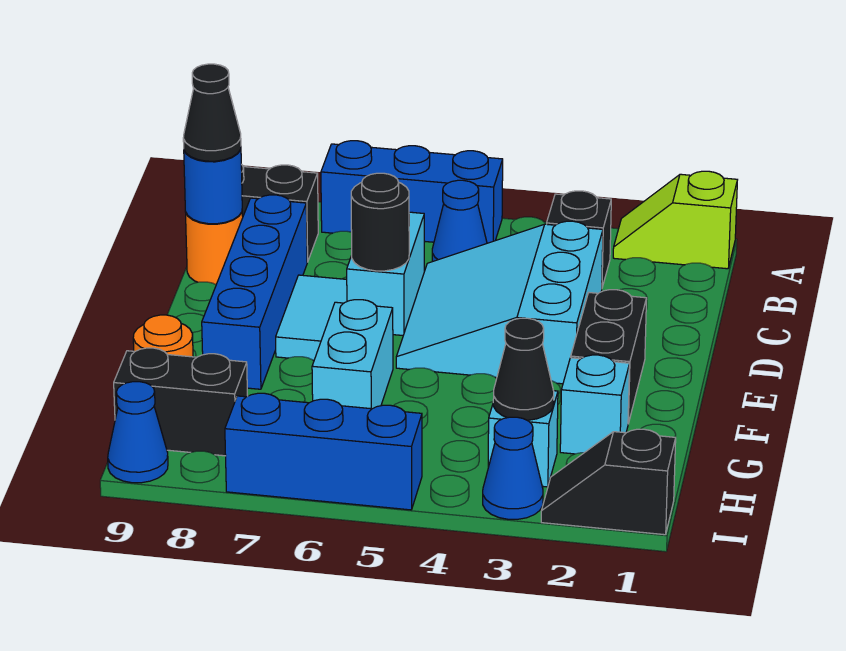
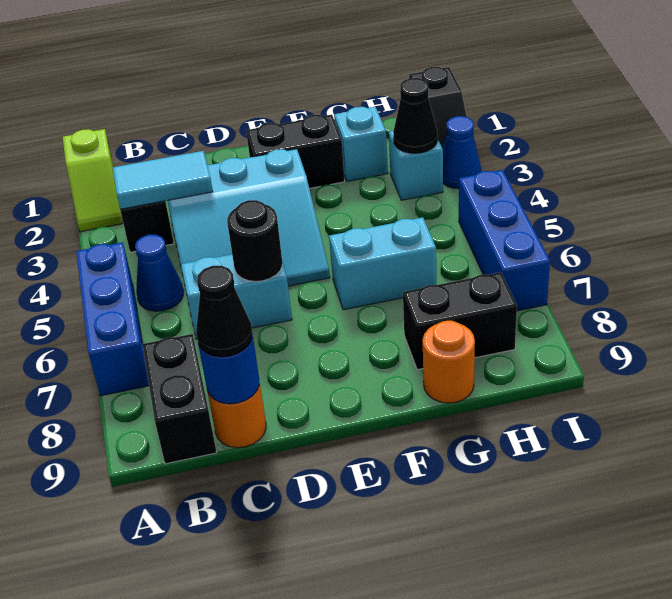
blue 1x4 brick [202,195,307,389] -> none
cyan 1x2 tile [276,275,347,360] -> cyan 1x2 tile moved to [113,151,213,209]
black 1x2 brick [114,348,247,456] -> black 1x2 brick turned to [403,272,517,370]
blue 1x1 cone [108,382,168,483] -> none

